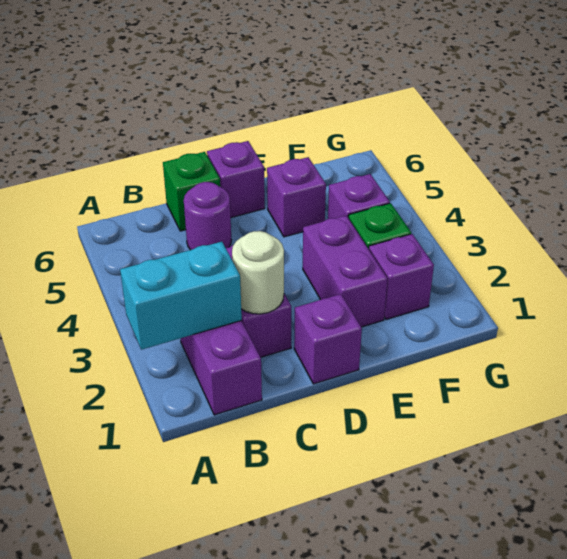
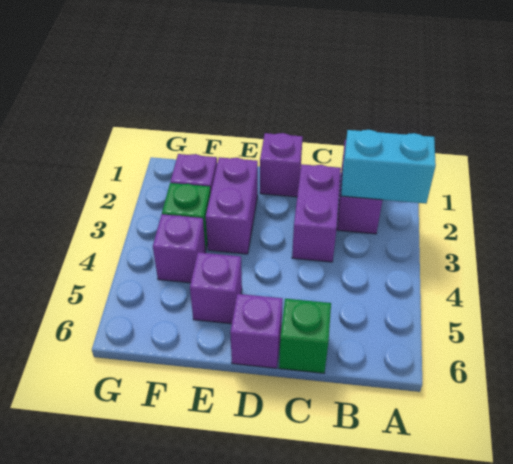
white 1x1 round brick [232,231,284,314] -> none
purple 1x1 round brick [184,182,231,250] -> none

